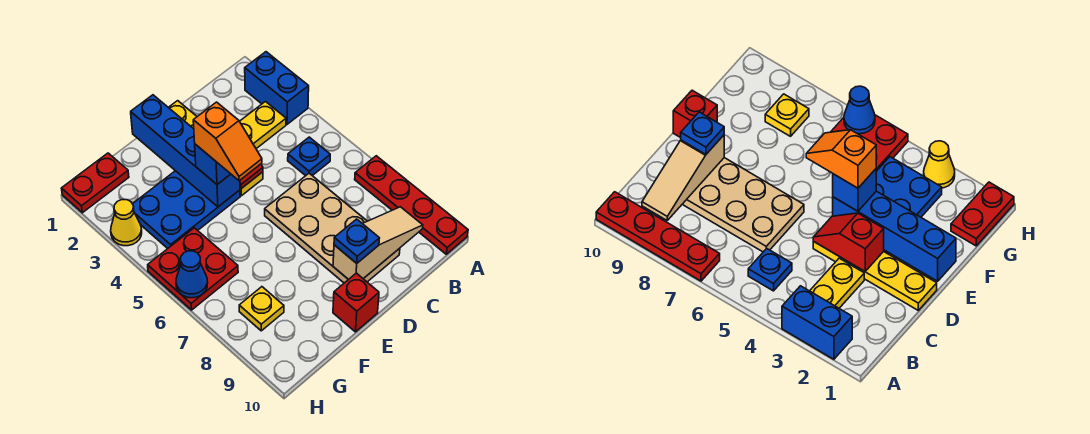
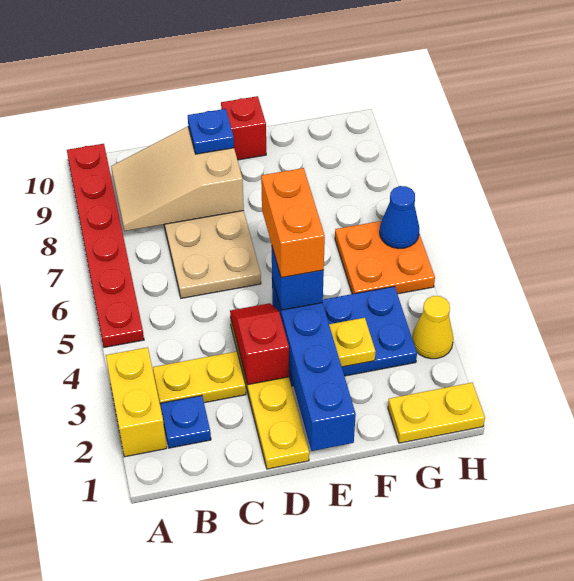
blue 1x2 brick [245,52,309,124] -> yellow 1x2 brick [106,347,167,457]
red 1x4 plate [355,156,468,254] -> red 1x6 plate [67,144,144,347]
blue 1x1 plate [288,137,330,176] -> blue 1x1 plate moved to [160,396,211,448]
tan 1x3 slope [333,207,423,279] -> tan 2x3 slope [111,126,244,231]
orange 1x2 slope [193,102,262,181] -> orange 1x2 brick [261,168,325,278]
red 1x2 plate [61,153,129,213] -> yellow 1x2 plate [388,383,485,443]
red 2x2 plate [148,228,238,310] -> orange 2x2 plate [335,221,435,294]
yellow 1x1 plate [239,287,284,331] -> yellow 1x1 plate moved to [329,318,376,367]

